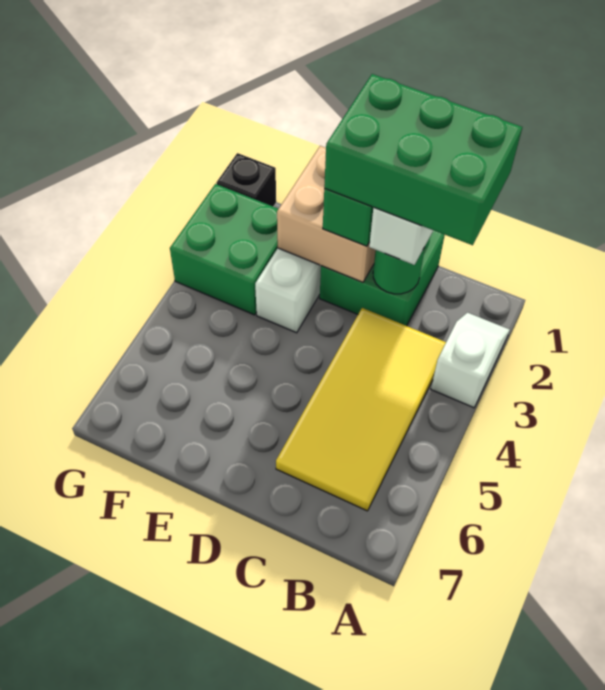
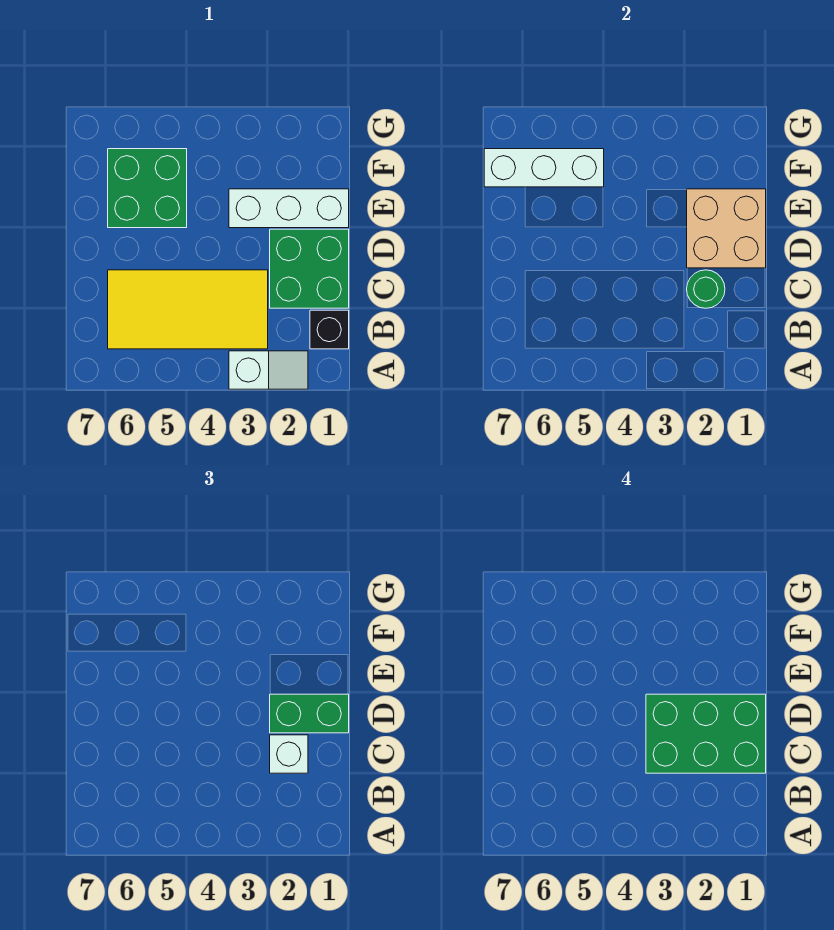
green 2x3 brick [324,74,522,245] -> green 2x3 brick turned to [646,694,766,773]
green 2x2 brick [170,184,278,315] -> green 2x2 brick moved to [108,149,187,228]
none -> white 1x3 brick [484,149,604,187]
black 1x1 brick [216,153,276,207] -> black 1x1 brick moved to [310,310,349,349]

